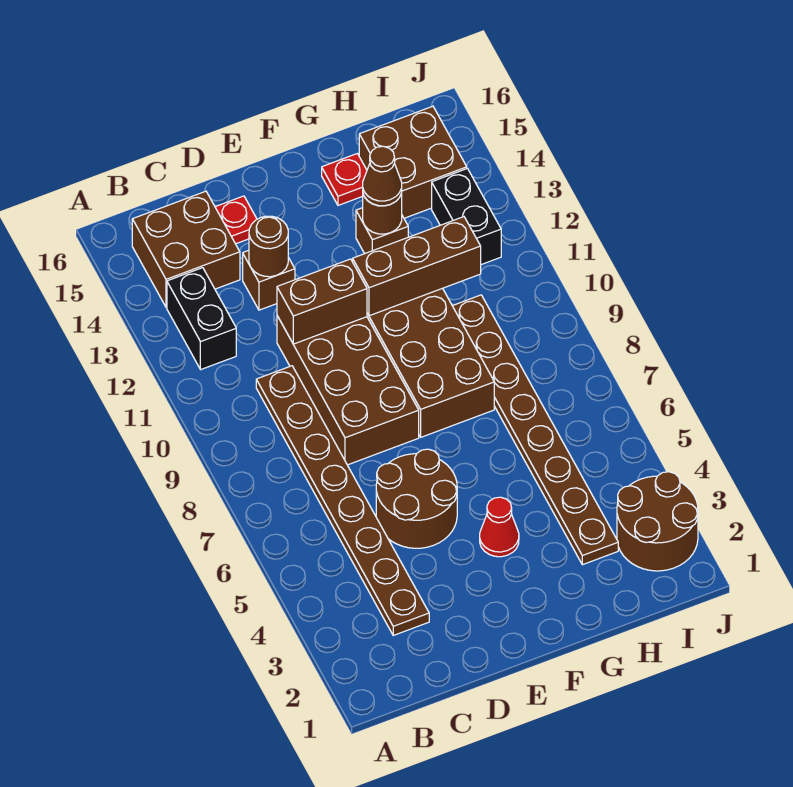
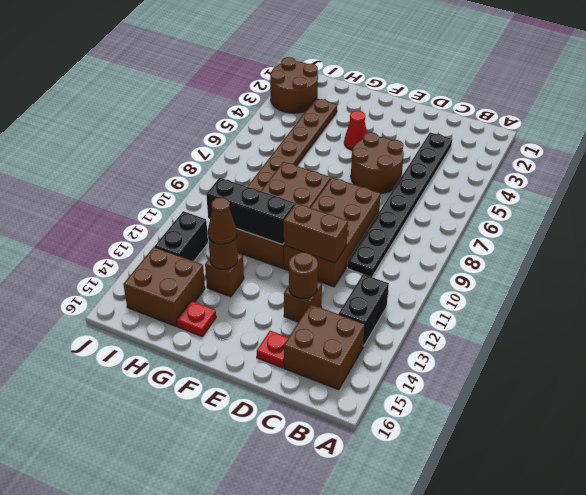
brown 1x8 plate [256,366,429,635] -> black 1x8 plate [347,132,452,277]
brown 1x3 brick [353,217,481,316] -> black 1x3 brick [206,178,295,245]

